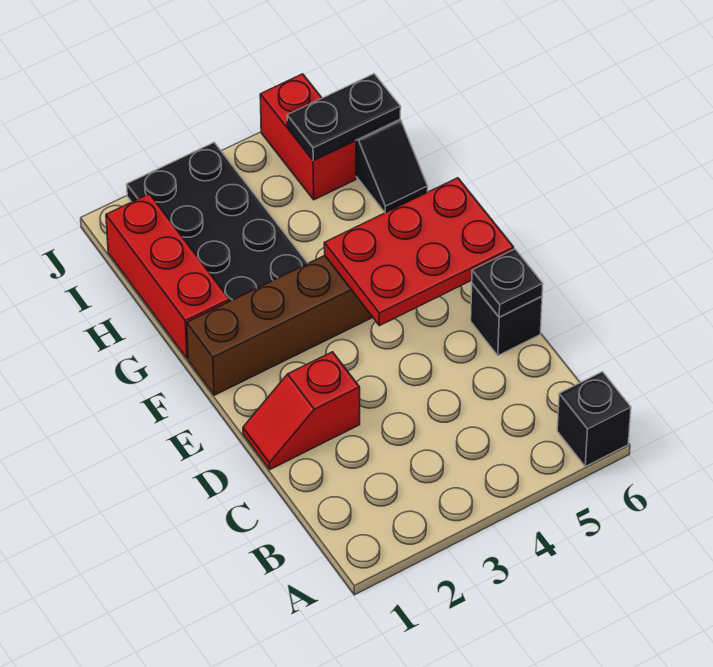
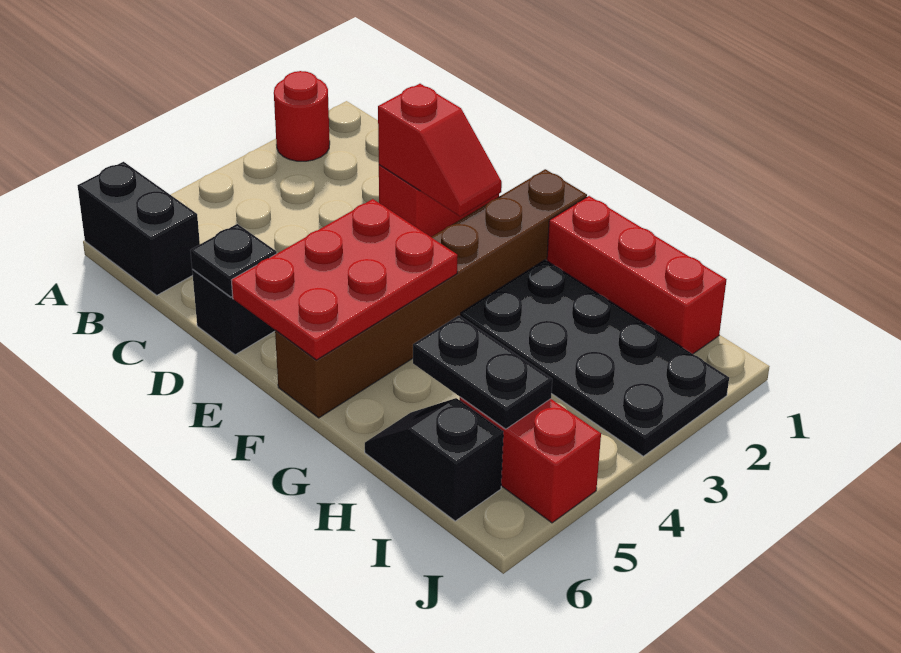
none -> red 1x1 round brick [274,71,330,161]
black 1x1 brick [557,372,631,466] -> black 1x2 brick [78,162,200,295]
none -> red 1x2 slope [378,84,502,216]
black 1x2 plate [287,74,401,161] -> black 1x2 plate turned to [413,316,552,429]

